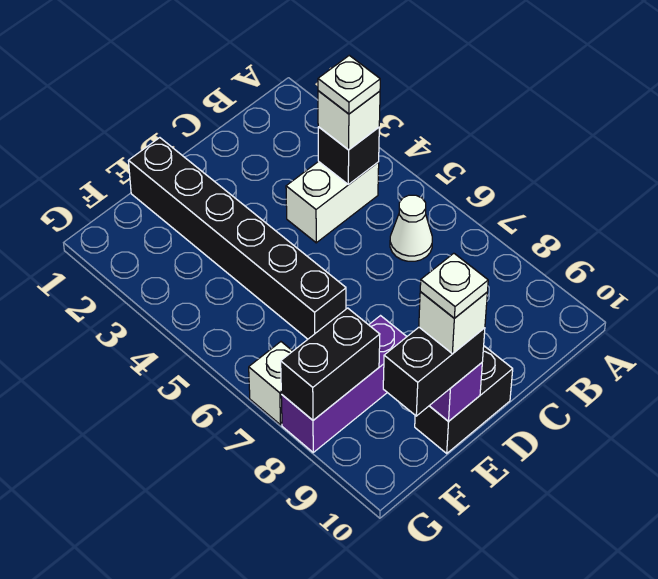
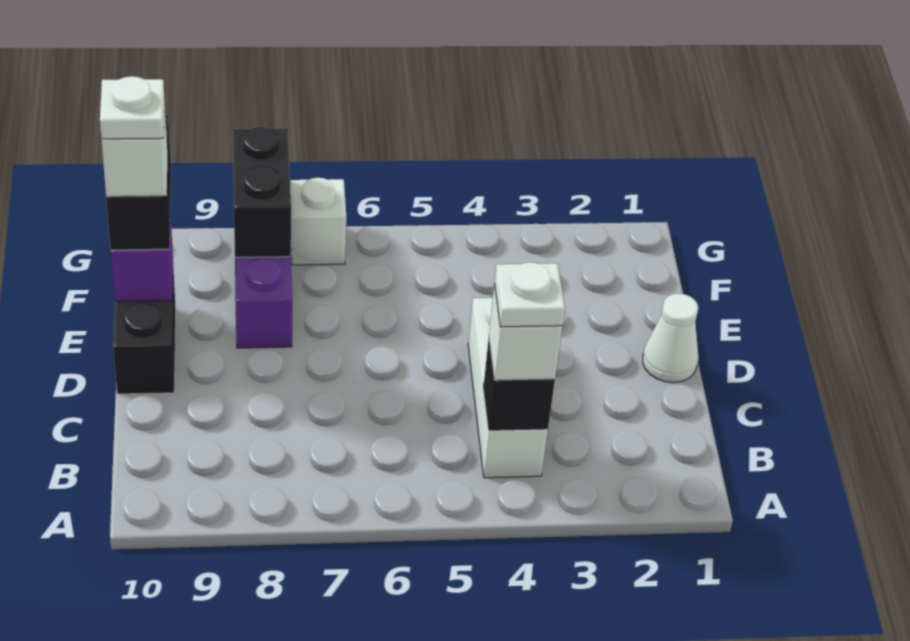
white 1x2 brick [286,161,379,243] -> white 1x3 brick [468,298,548,478]
white 1x1 cone [390,195,432,261] -> white 1x1 cone moved to [643,293,698,382]
black 1x6 brick [129,138,346,339] -> none

